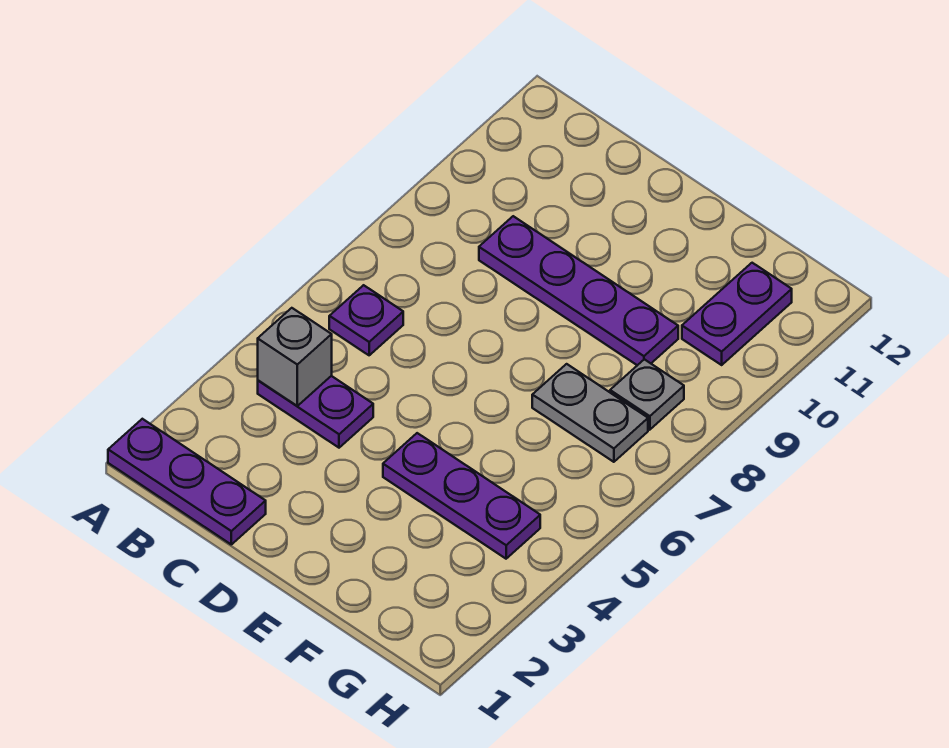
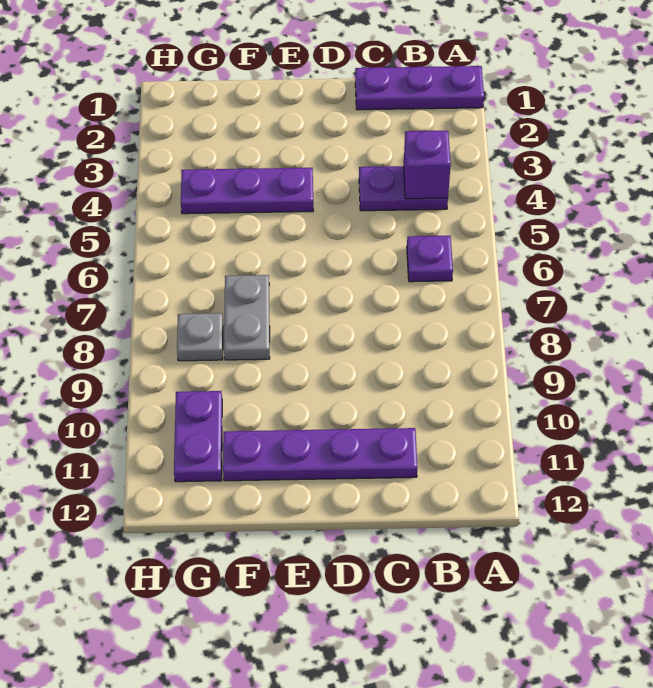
grey 1x1 brick [258,308,332,406] -> purple 1x1 brick [404,131,451,199]
purple 1x4 plate [479,216,678,365] -> purple 1x4 plate moved to [223,428,418,481]
grey 1x2 plate [532,364,648,462] -> grey 1x2 plate turned to [224,275,270,360]

